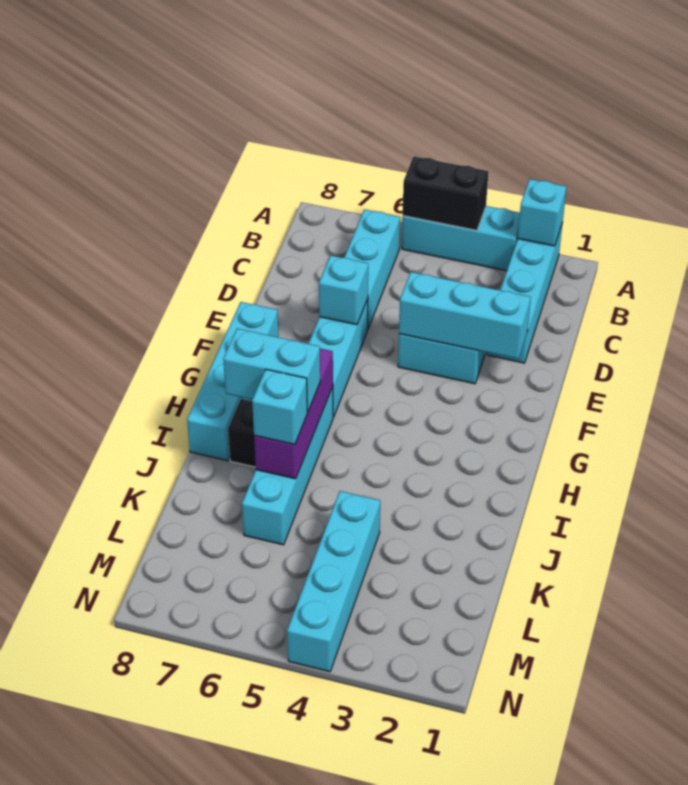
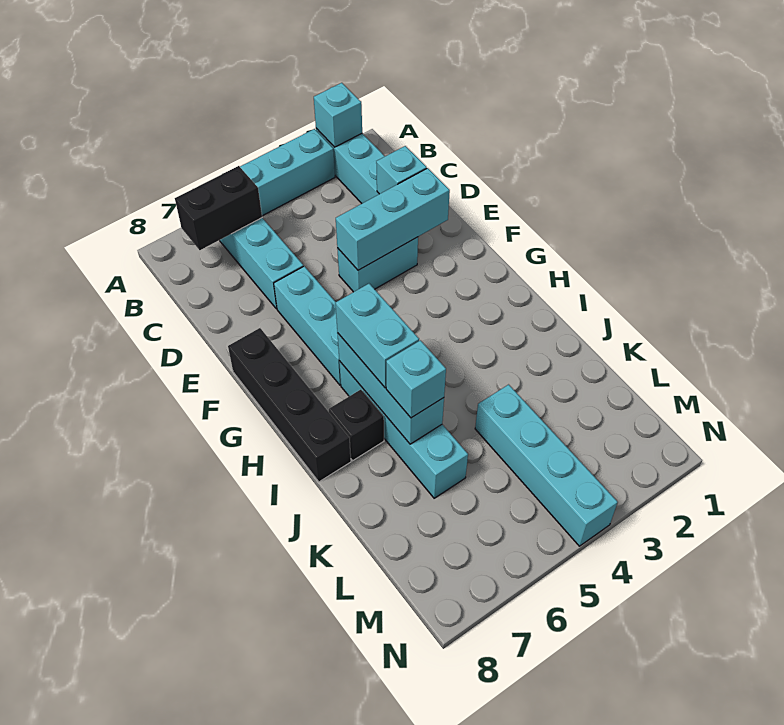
black 1x2 brick [403,157,488,230] -> black 1x2 brick moved to [175,166,262,250]
cyan 1x1 brick [319,255,368,325] -> cyan 1x1 brick moved to [376,146,427,194]
cyan 1x4 brick [187,302,279,461] -> black 1x4 brick [228,328,351,482]
purple 1x3 brick [254,348,333,479] -> cyan 1x3 brick [337,333,444,444]
cyan 1x2 brick [223,329,320,412] -> cyan 1x2 brick turned to [335,284,419,388]

